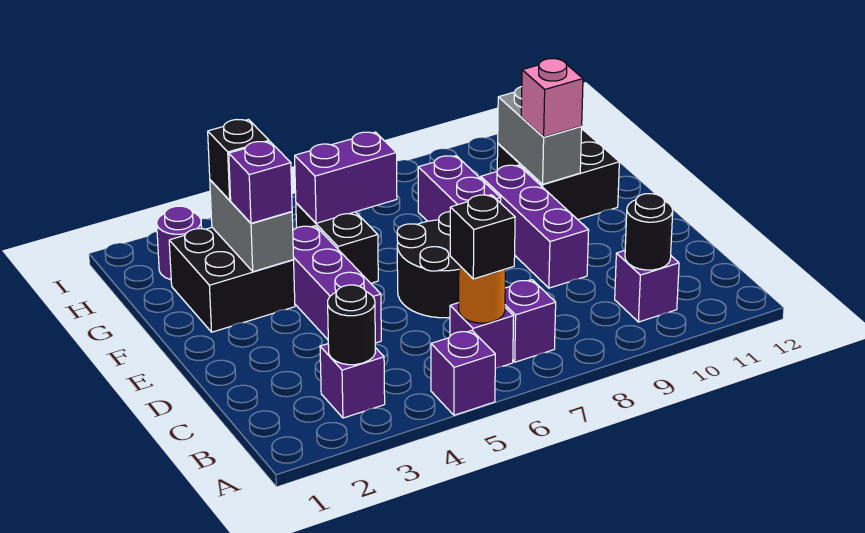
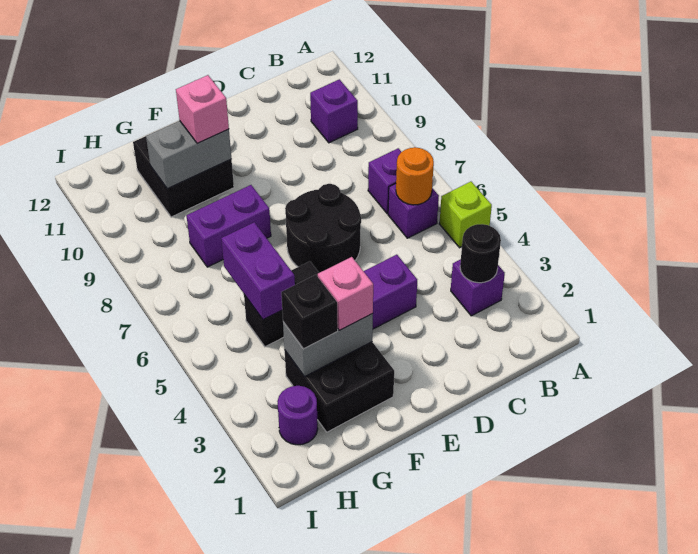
purple 1x1 brick [431,331,495,415] -> lime 1x1 brick [439,182,492,248]
black 1x1 brick [450,195,515,279] -> none
black 1x1 round brick [625,194,673,270] -> none
purple 1x3 brick [481,165,589,288] -> none
purple 1x1 brick [229,142,292,223] -> pink 1x1 brick [318,257,373,330]

